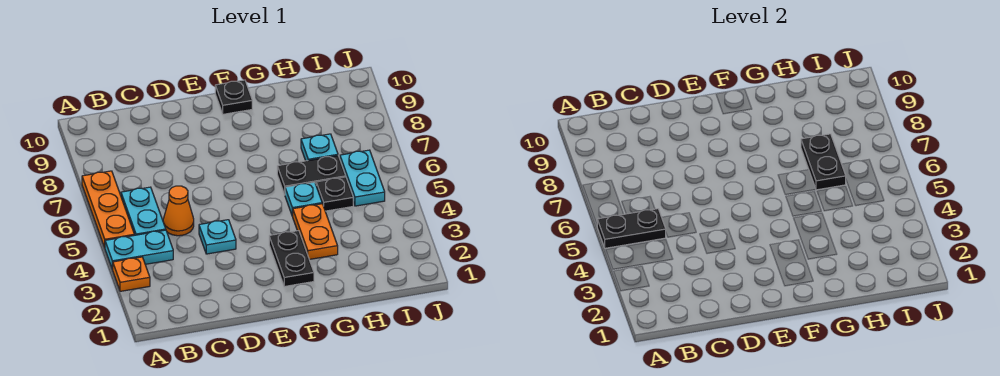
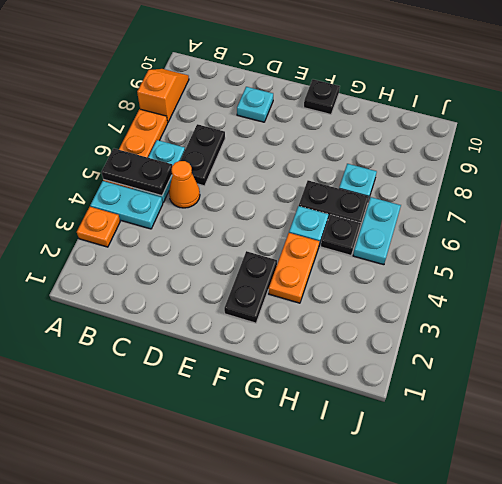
none -> orange 1x2 slope [137,69,189,123]
cyan 1x1 plate [199,220,236,254] -> cyan 1x1 plate moved to [237,87,273,122]
black 1x2 plate [801,134,846,190] -> black 1x2 plate moved to [180,124,225,186]

